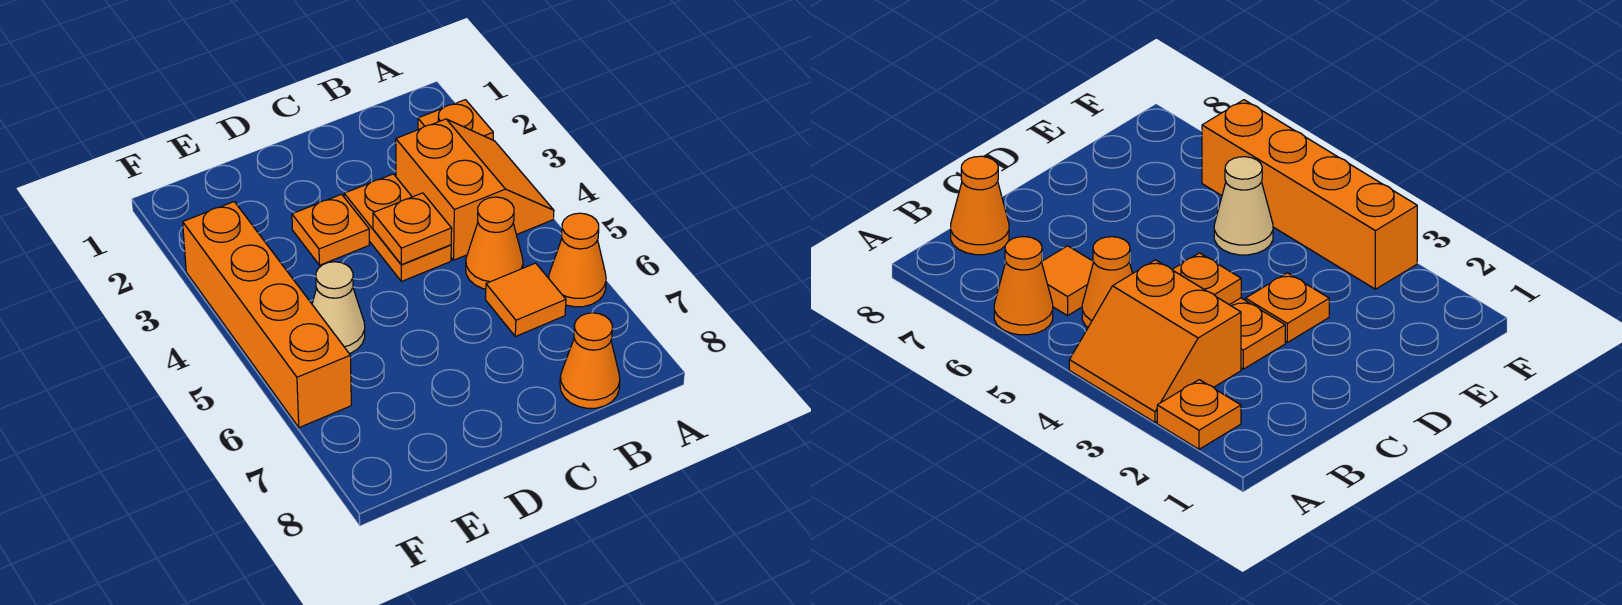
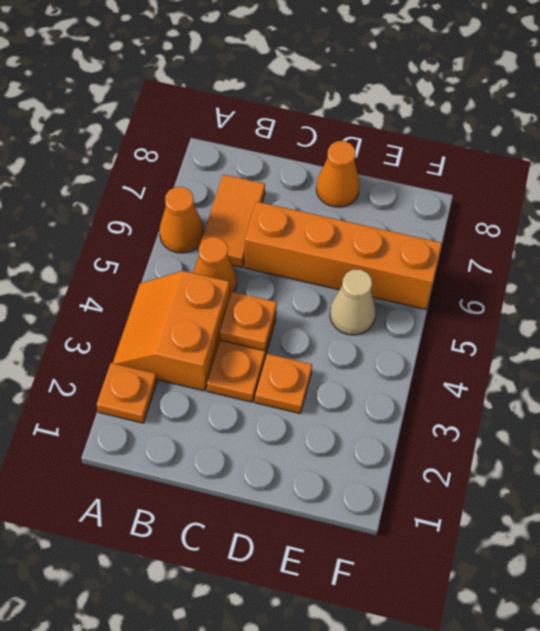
orange 1x1 tile [486,263,566,336] -> orange 1x2 tile [201,174,265,267]
orange 1x1 cone [560,313,620,408] -> orange 1x1 cone moved to [316,141,360,207]
orange 1x4 brick [183,202,351,428] -> orange 1x4 brick turned to [245,202,442,309]

